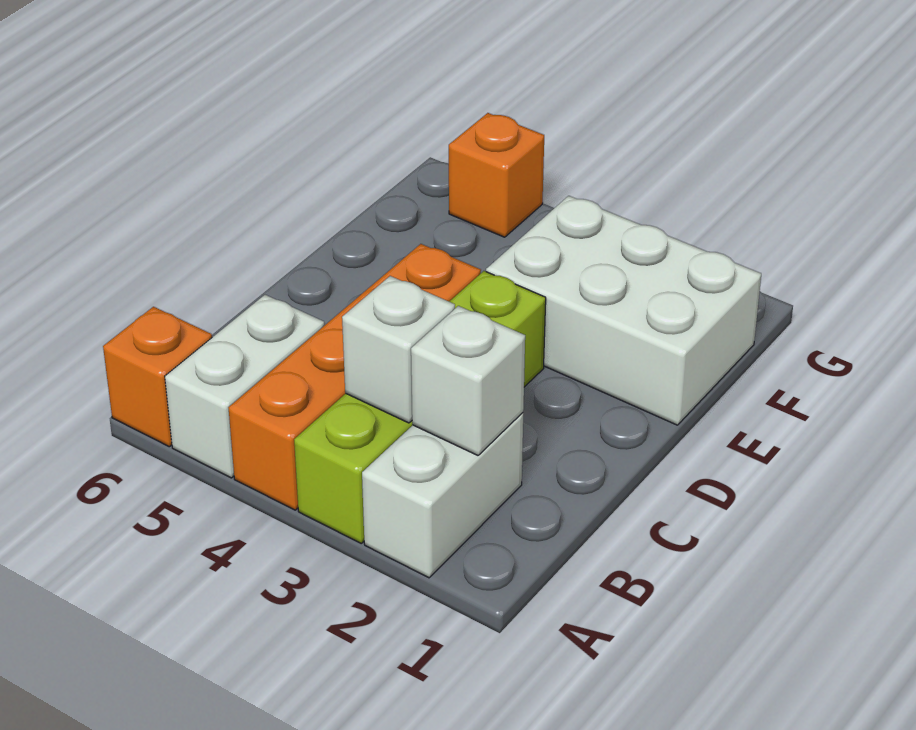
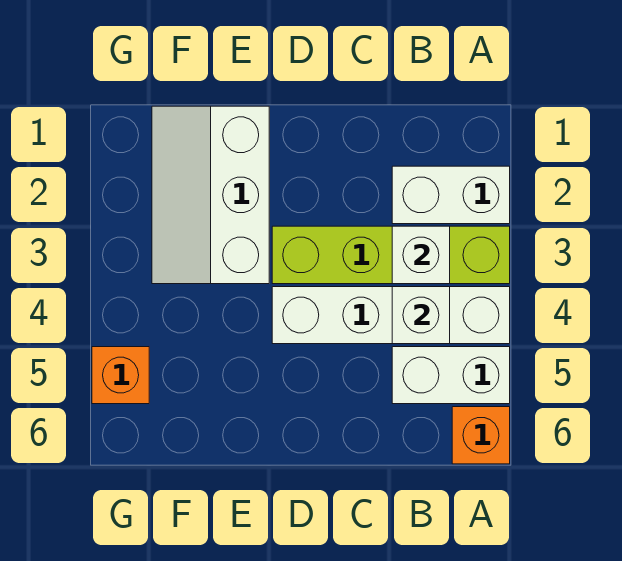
orange 1x4 brick [228,244,481,510] -> white 1x4 brick [272,287,510,344]
white 1x1 brick [411,306,525,455] -> white 1x1 brick moved to [392,287,450,344]
white 2x3 brick [486,196,761,425] -> white 2x3 slope [152,106,269,284]

